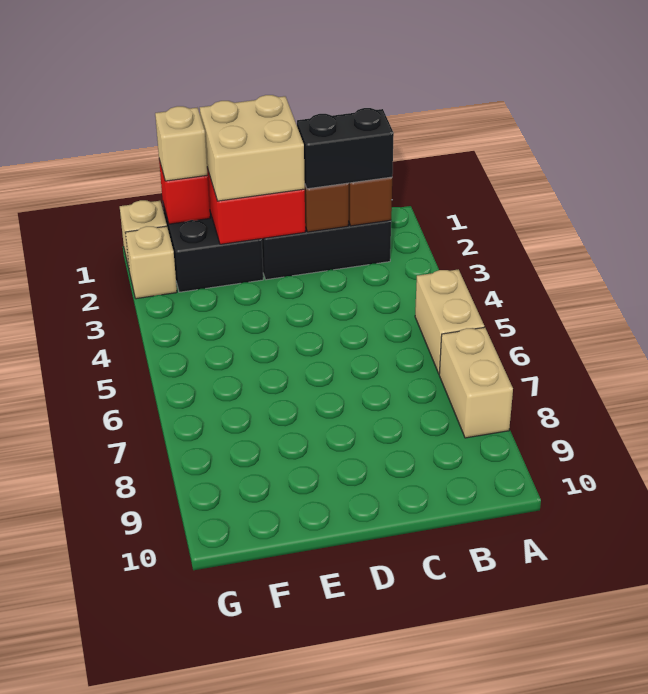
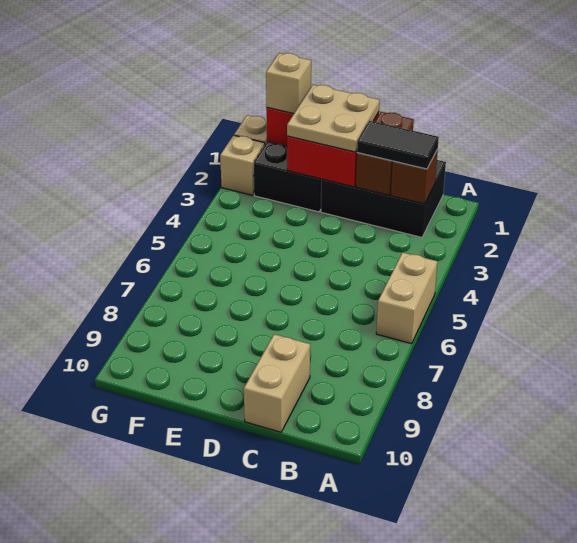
tan 1x2 brick [439,327,513,438] -> tan 1x2 brick moved to [244,334,310,432]
black 1x2 brick [297,108,394,189] -> black 1x2 tile [357,121,439,169]
tan 2x2 brick [200,95,305,201] -> tan 2x2 plate [287,85,380,152]

